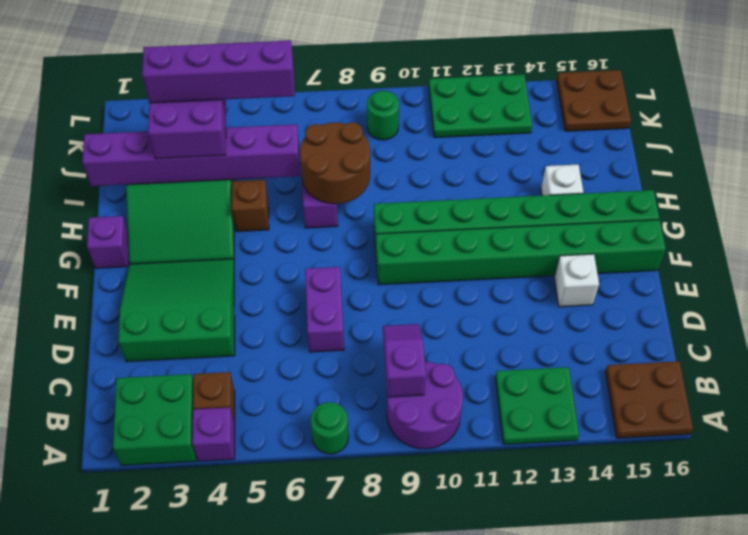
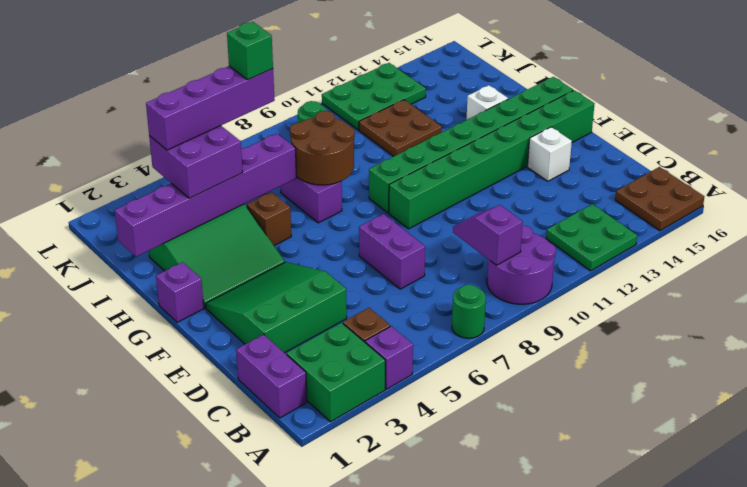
none -> purple 1x2 brick [236,334,307,418]
none -> green 1x1 brick [227,22,273,80]
brown 2x2 plate [557,70,631,131] -> brown 2x2 plate moved to [359,100,442,156]

